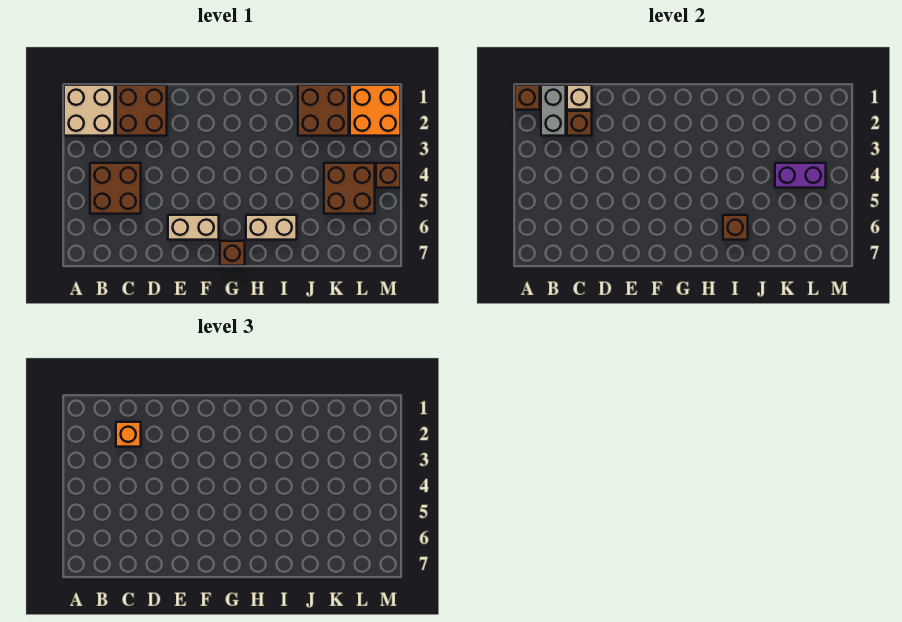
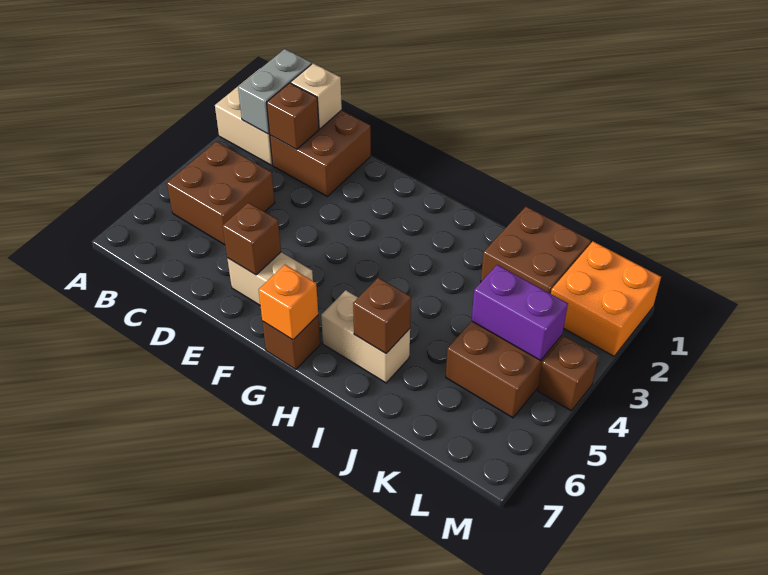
brown 1x1 brick [515,85,540,110] -> brown 1x1 brick moved to [223,203,281,275]
orange 1x1 brick [116,422,141,447] -> orange 1x1 brick moved to [259,265,318,340]

